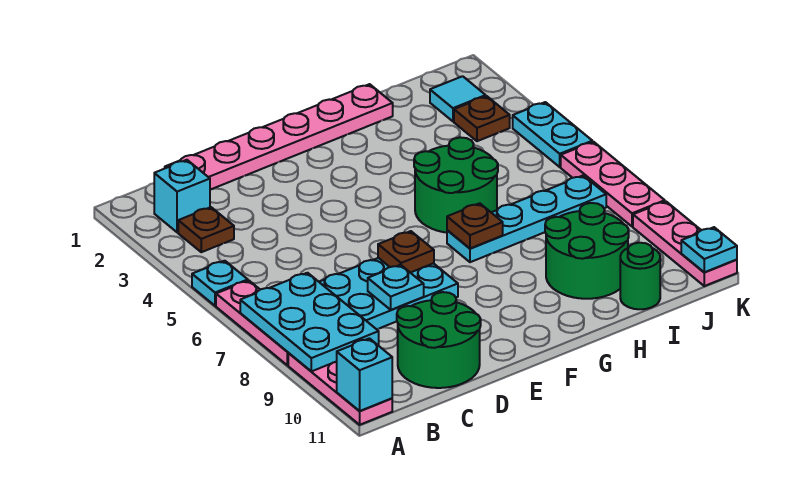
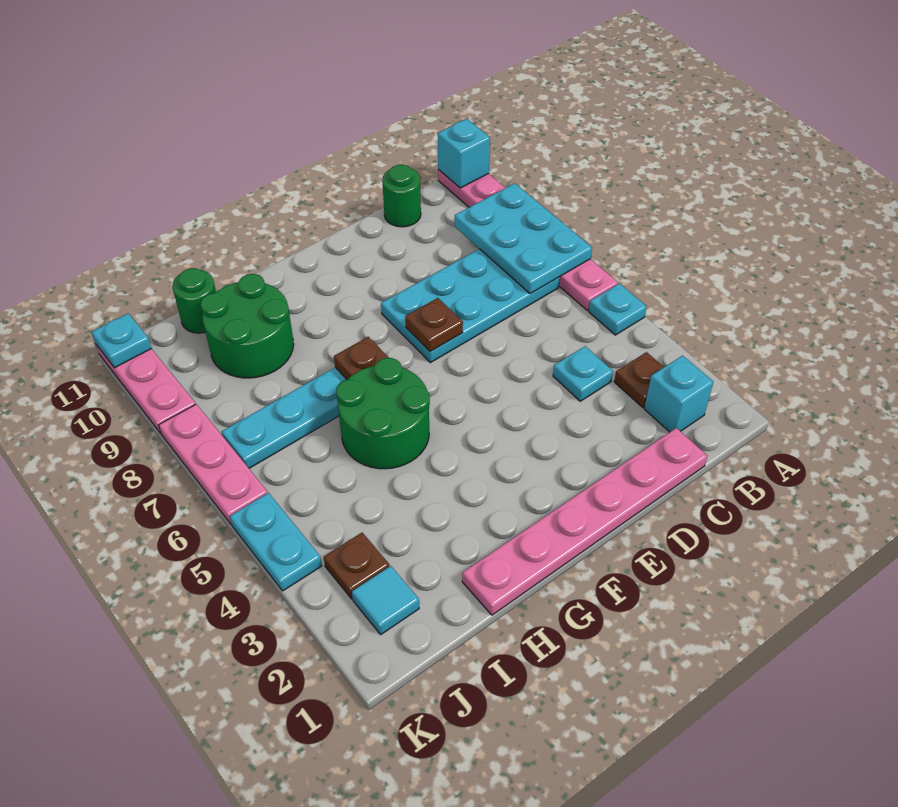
green 2x2 round brick [397,292,481,388] -> green 1x1 round brick [382,165,421,227]
cyan 1x1 plate [368,265,424,310] -> cyan 1x1 plate moved to [553,346,613,401]

